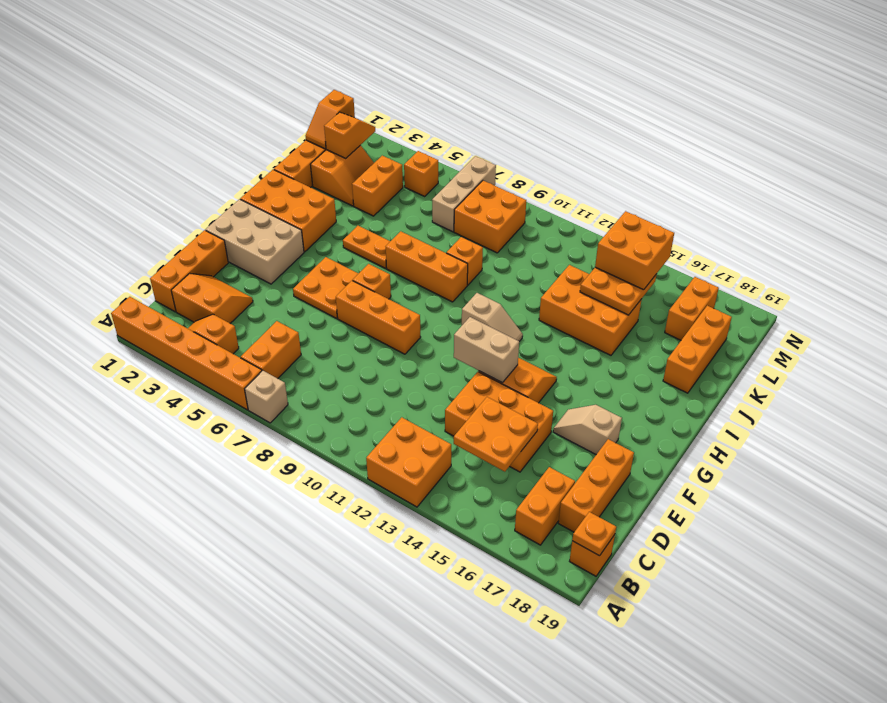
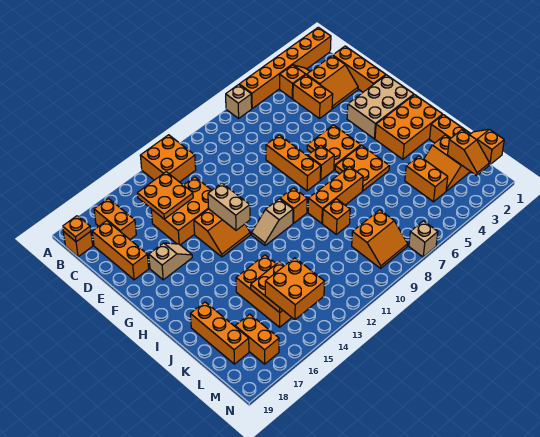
orange 1x2 brick [241,321,301,379] -> orange 1x2 brick moved to [293,75,333,119]
orange 1x3 brick [336,281,421,354] -> orange 1x3 brick turned to [266,135,321,191]
tan 1x2 brick [454,317,519,383] -> tan 1x2 brick turned to [208,183,250,230]
orange 1x2 plate [343,226,390,268] -> orange 2x2 plate [335,145,389,191]
orange 2x3 brick [539,265,642,355] -> orange 2x3 brick turned to [236,255,292,327]
tan 1x3 brick [432,156,496,232] -> tan 1x1 brick [409,221,438,257]
orange 2x2 brick [454,181,526,253] -> orange 2x2 slope [352,210,408,268]
orange 1x1 brick [404,151,438,196] -> orange 1x1 brick moved to [280,188,307,223]

